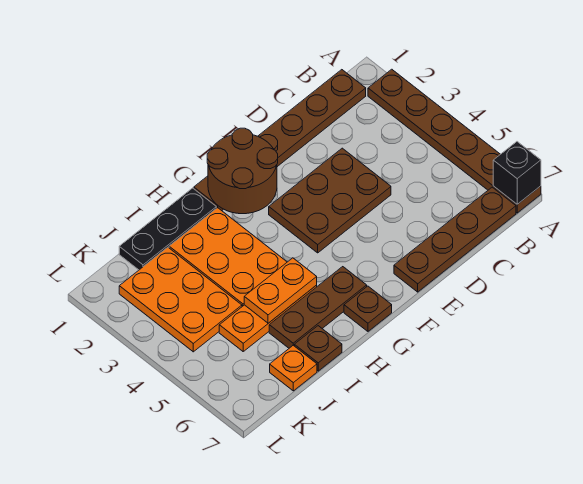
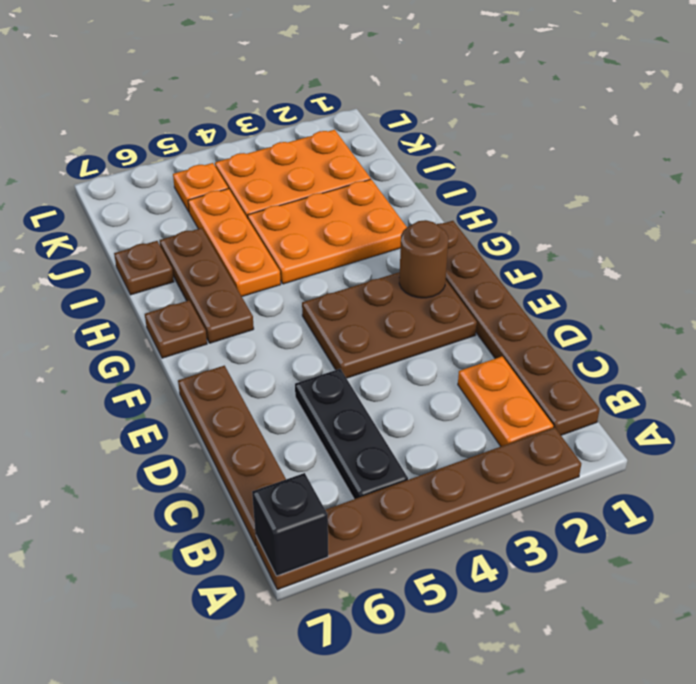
brown 2x3 plate [269,148,391,253] -> brown 2x3 plate turned to [302,272,477,378]
brown 2x2 round brick [207,128,278,214] -> brown 1x1 round brick [399,220,448,298]
black 1x3 plate [119,188,216,270] -> black 1x3 plate moved to [295,369,408,499]
orange 1x2 plate [244,258,317,323] -> orange 1x2 plate moved to [458,357,553,446]
orange 1x1 plate [270,345,317,391] -> orange 1x1 plate moved to [173,163,228,212]

